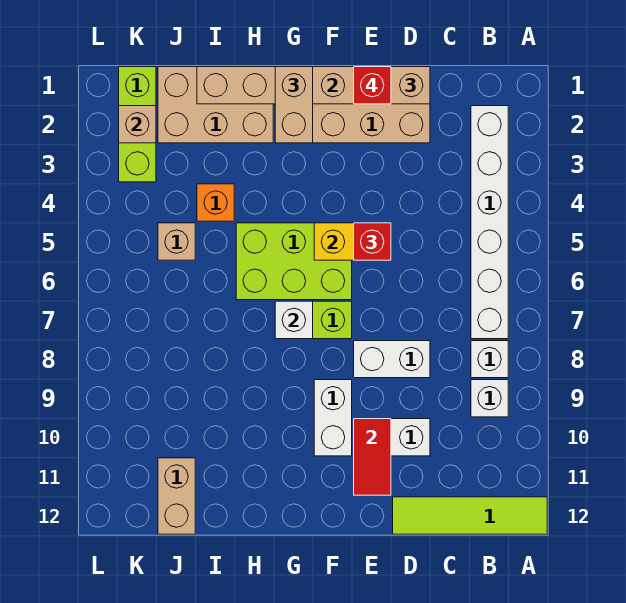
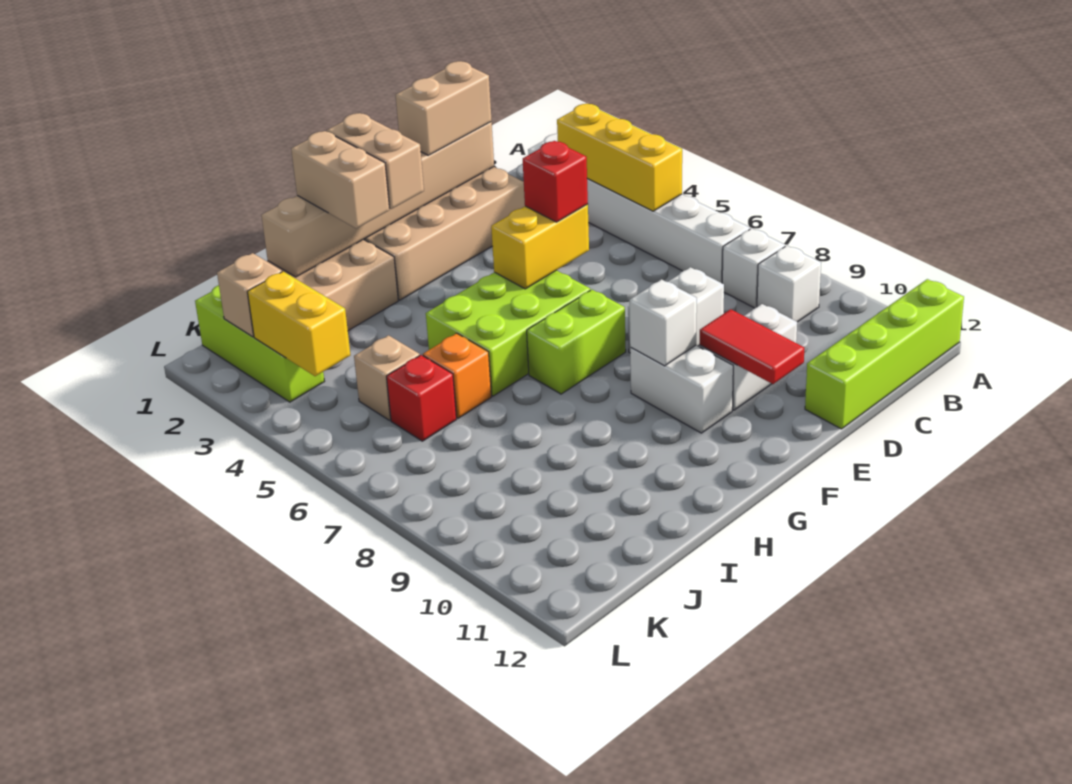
lime 1x4 tile [393,497,547,534] -> lime 1x4 brick [805,279,964,429]
none -> yellow 1x3 brick [557,104,682,211]
red 1x1 brick [354,67,391,104] -> red 1x1 brick moved to [387,355,456,441]
white 1x1 brick [275,301,313,339] -> white 1x1 brick moved to [629,279,697,366]
orange 1x1 brick [197,184,234,221] -> orange 1x1 brick moved to [423,333,491,418]
tan 1x2 brick [158,458,195,534] -> tan 1x2 brick moved to [291,131,390,228]
none -> yellow 1x2 brick [247,271,350,376]

